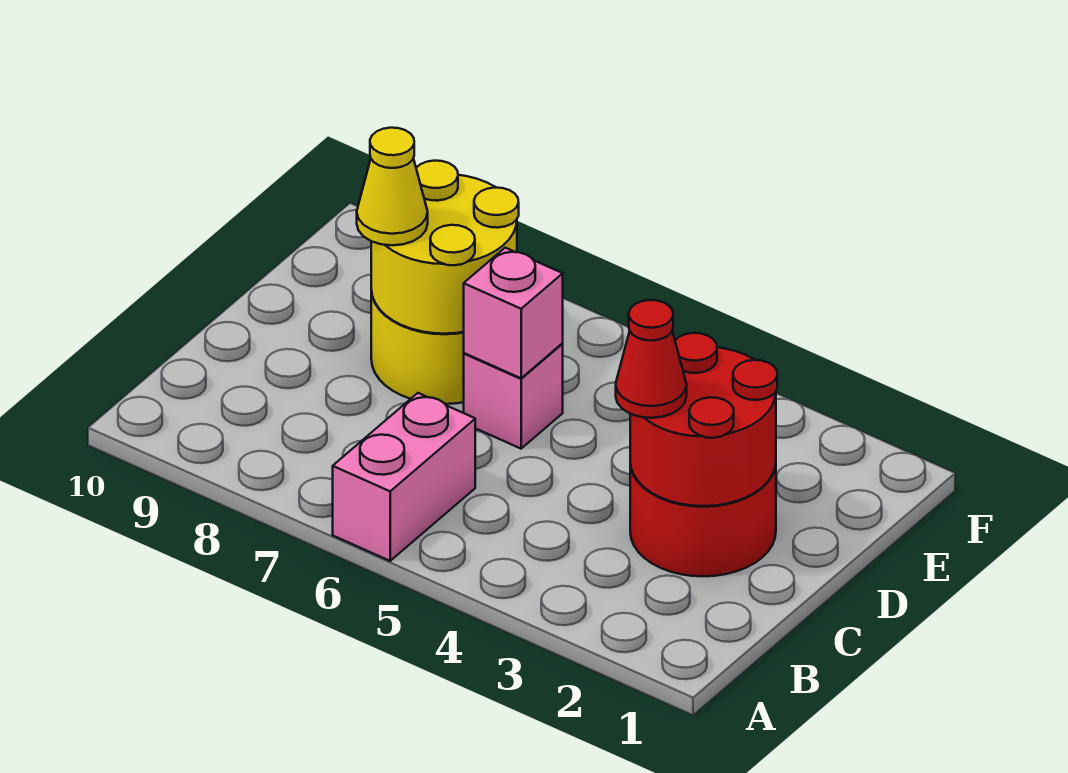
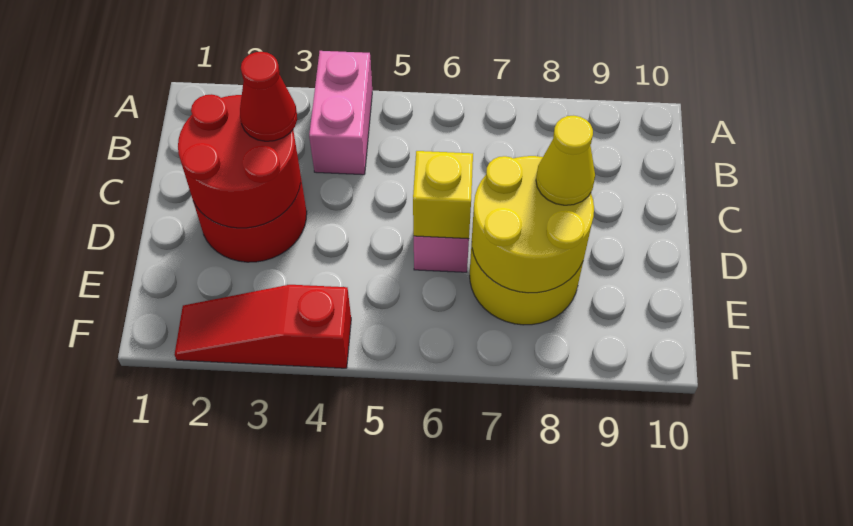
pink 1x2 brick [333,393,475,561] -> pink 1x2 brick moved to [309,51,372,175]
pink 1x1 brick [464,248,563,378] -> yellow 1x1 brick [413,151,473,239]
none -> red 1x3 slope [175,285,351,368]

